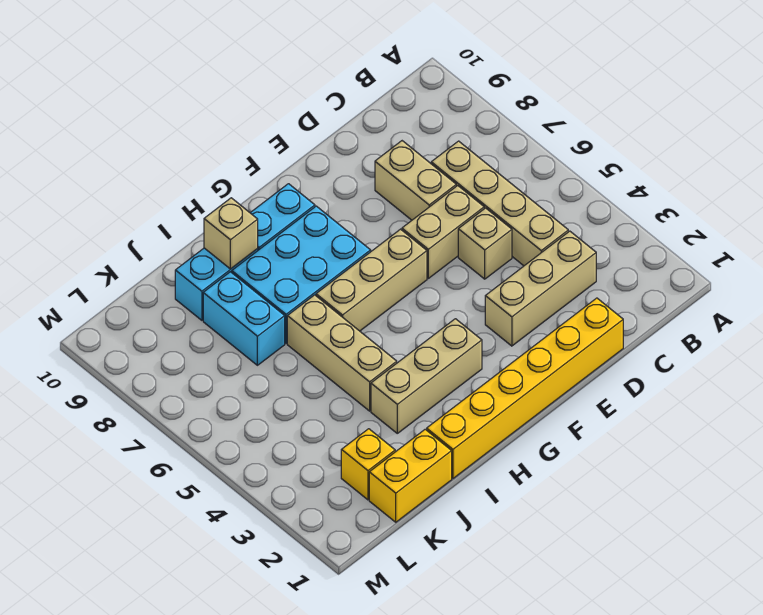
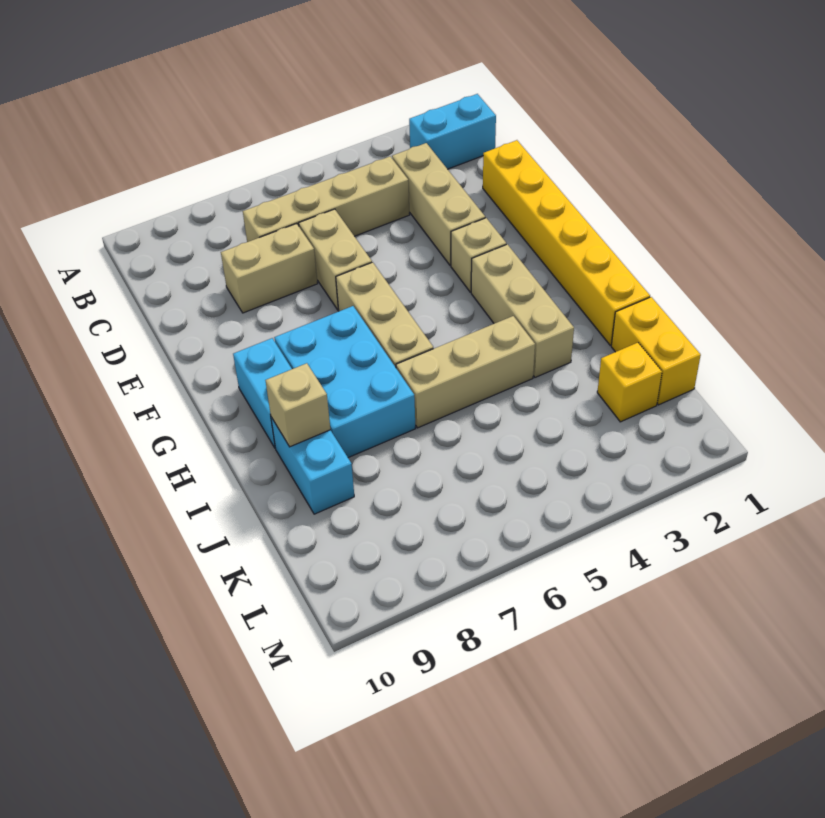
tan 1x1 brick [458,208,512,279] -> tan 1x1 brick moved to [451,218,506,292]
cyan 1x2 brick [203,272,285,365] -> cyan 1x2 brick moved to [409,94,496,169]

